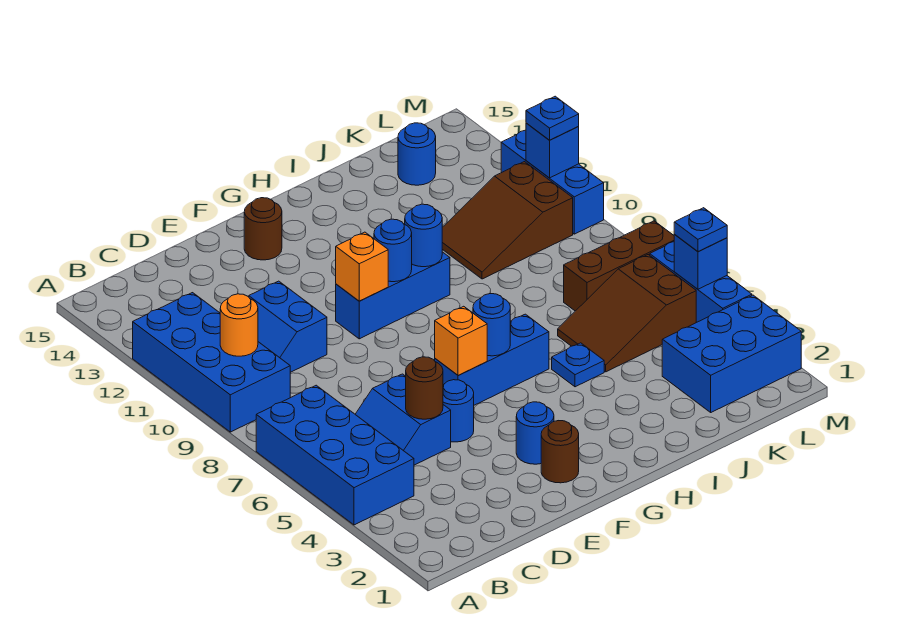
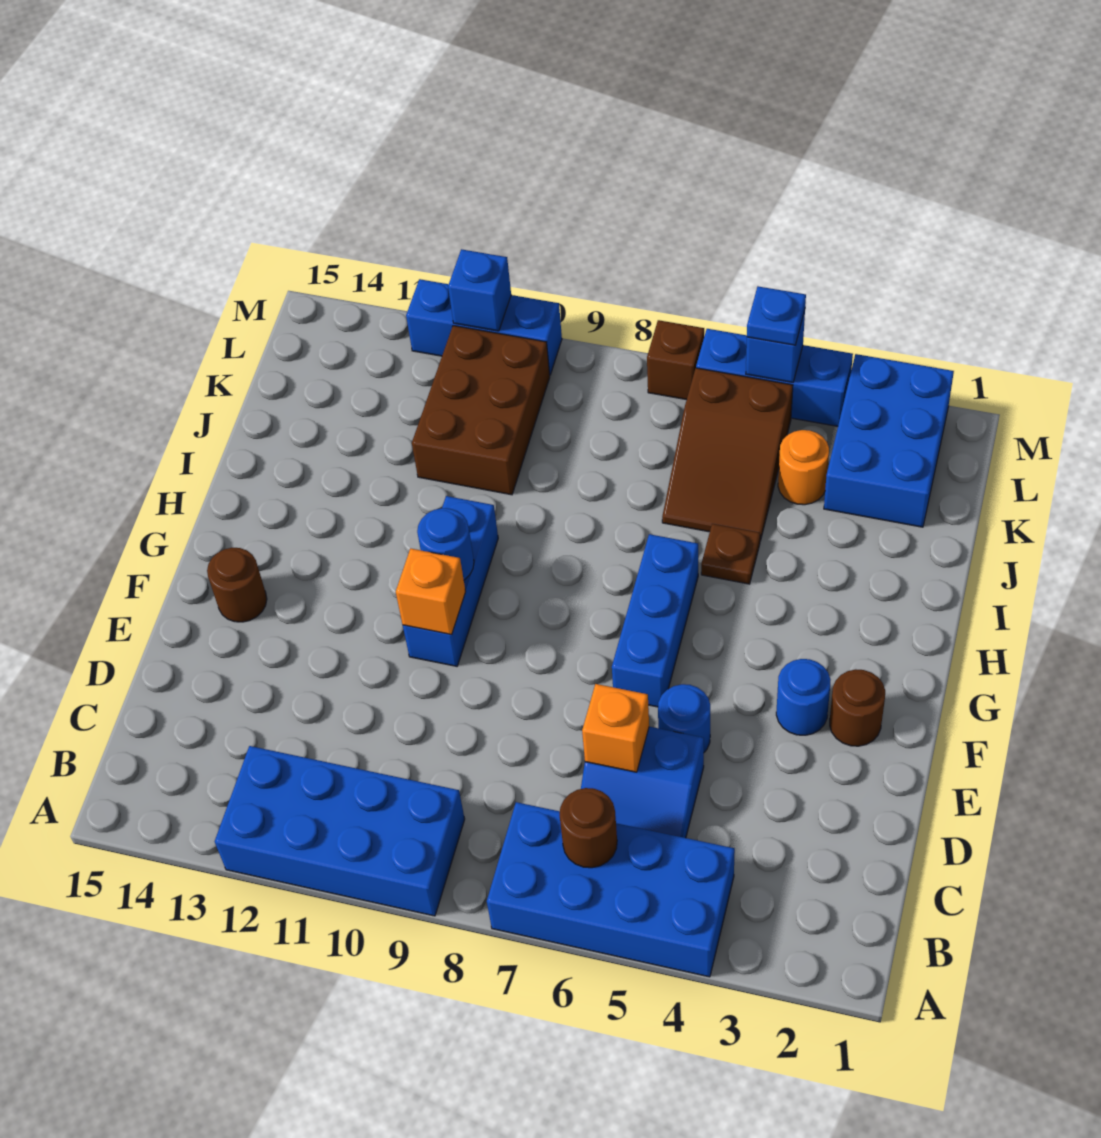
orange 1x1 round brick [220,294,258,356] -> orange 1x1 round brick moved to [778,430,829,505]
blue 2x2 slope [248,281,327,372] -> none
brown 1x1 round brick [406,357,443,419] -> brown 1x1 round brick moved to [560,788,617,868]
orange 1x1 brick [435,306,487,376] -> orange 1x1 brick moved to [582,684,649,772]
blue 1x1 round brick [473,294,510,356] -> none
blue 1x1 round brick [405,204,442,267] -> none
blue 1x1 plate [552,343,604,387] -> brown 1x1 plate [701,524,760,584]
brown 2x3 slope [442,162,573,279] -> brown 2x3 brick [412,326,550,495]
brown 1x3 brick [564,221,674,311] -> brown 1x1 brick [647,320,704,400]
blue 1x1 round brick [398,123,436,185] -> none
blue 1x1 plate [526,96,579,140] -> none

